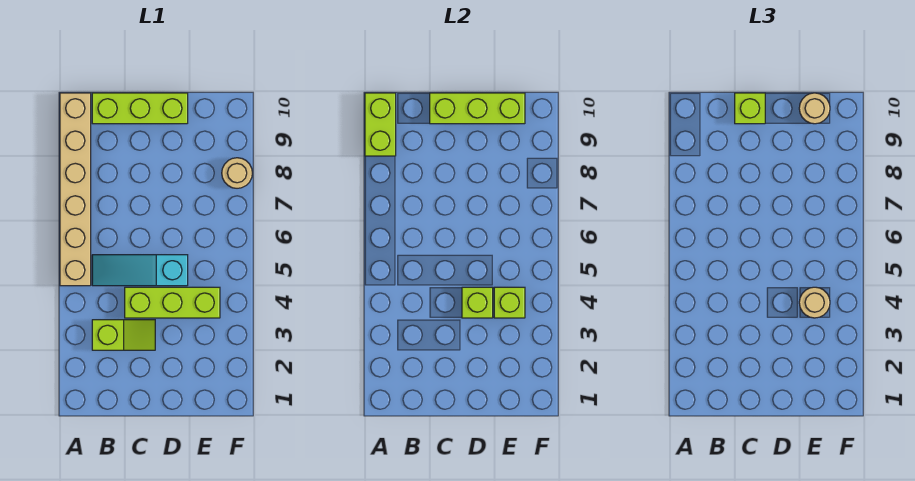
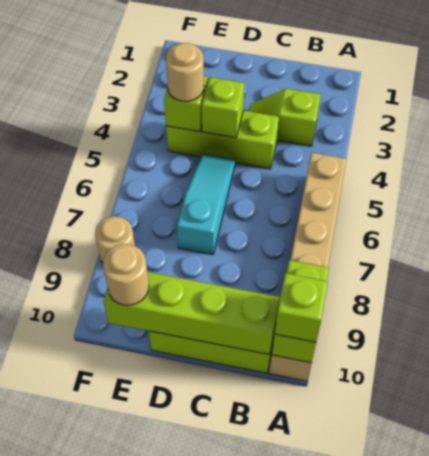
cyan 1x3 slope [92,255,188,286] -> cyan 1x3 slope turned to [177,154,235,255]
lime 1x3 brick [430,93,525,124] -> lime 1x4 brick [104,272,280,354]
lime 1x1 brick [735,93,765,124] -> lime 1x1 brick moved to [275,273,328,342]

